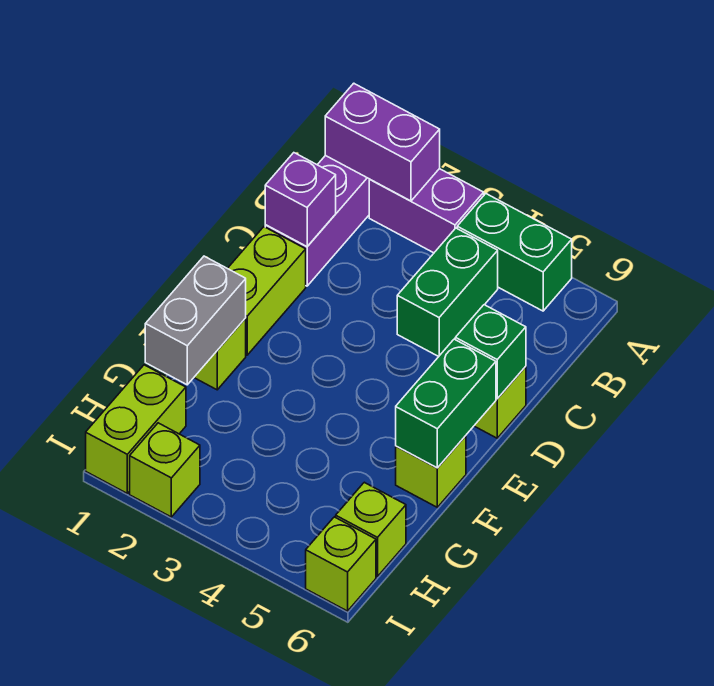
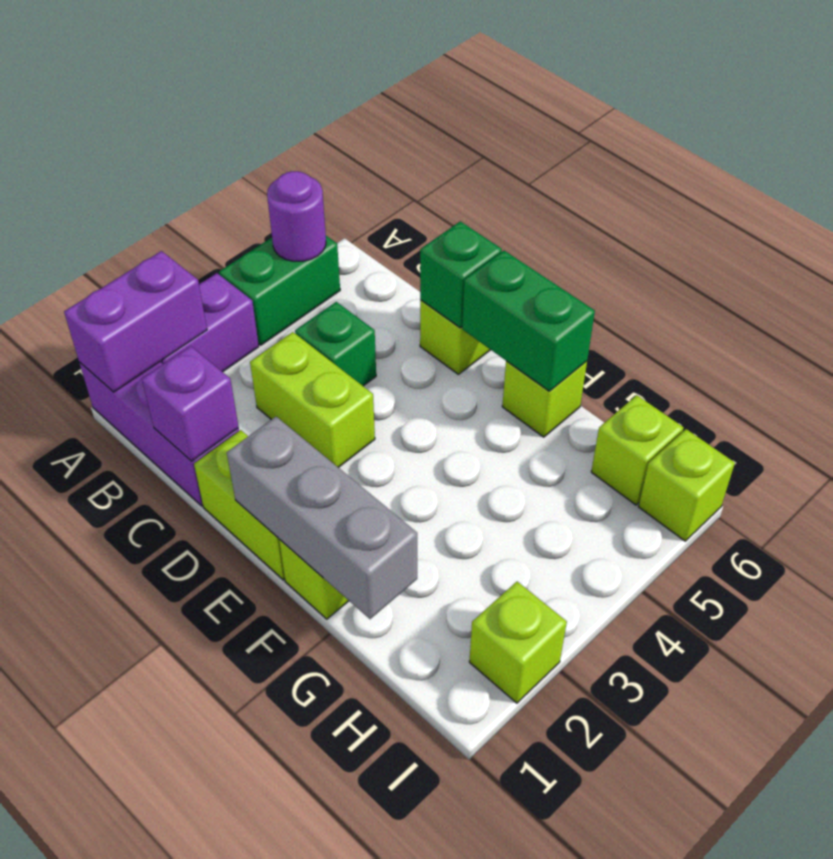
none -> purple 1x1 round brick [267,171,326,261]
green 1x2 brick [397,228,498,357] -> green 1x1 brick [295,302,376,386]
grey 1x2 brick [145,256,246,385] -> grey 1x3 brick [227,417,417,619]
lime 1x2 brick [86,365,186,493] -> lime 1x2 brick moved to [250,332,375,468]

